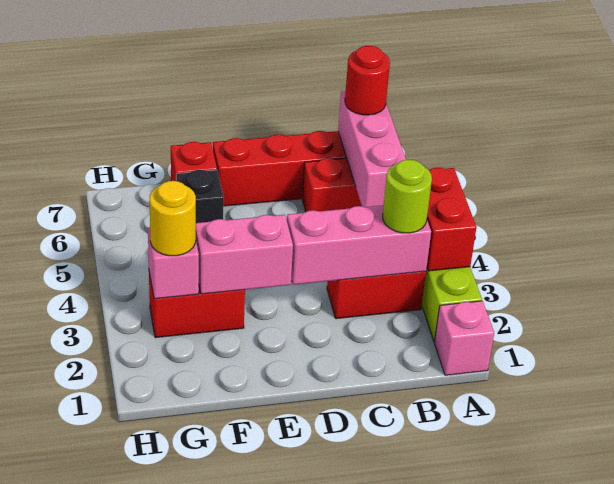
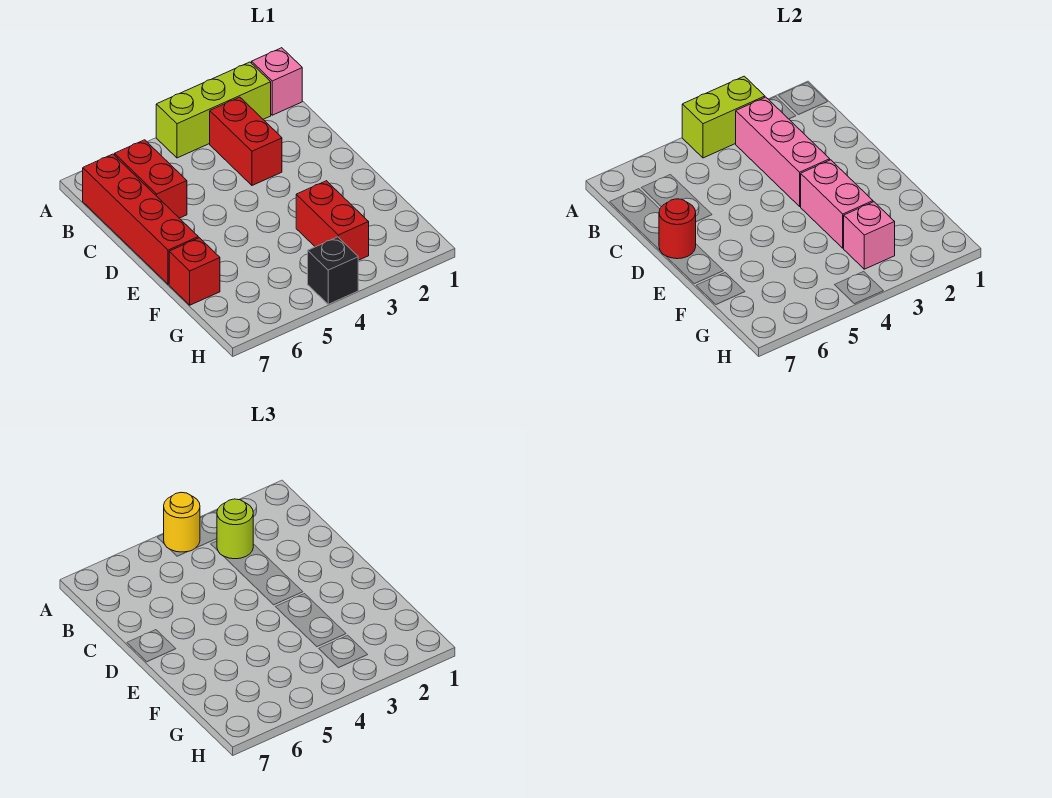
red 1x2 brick [427,168,476,271] -> lime 1x2 brick [682,76,765,158]
pink 1x3 brick [338,91,406,207] -> none
red 1x1 round brick [345,46,390,115] -> red 1x1 round brick moved to [659,199,696,259]
black 1x1 brick [176,170,224,223] -> black 1x1 brick moved to [308,237,358,304]
yellow 1x1 round brick [150,181,196,256] -> yellow 1x1 round brick moved to [164,492,200,552]

